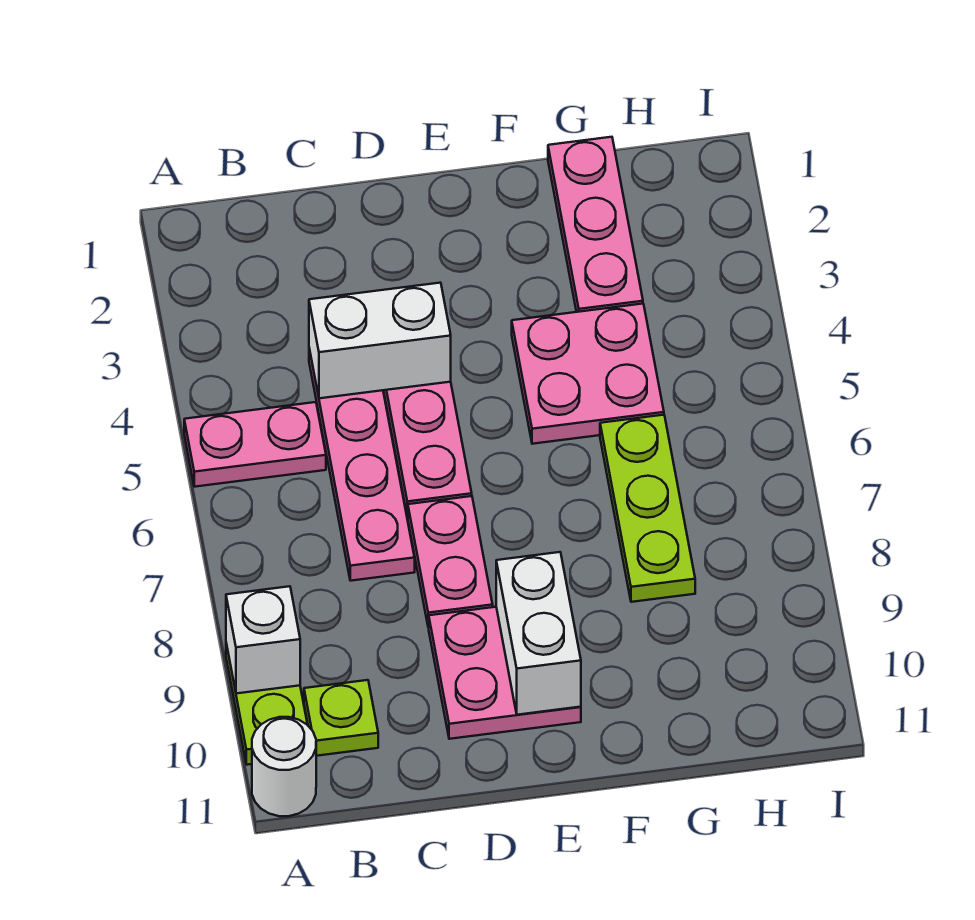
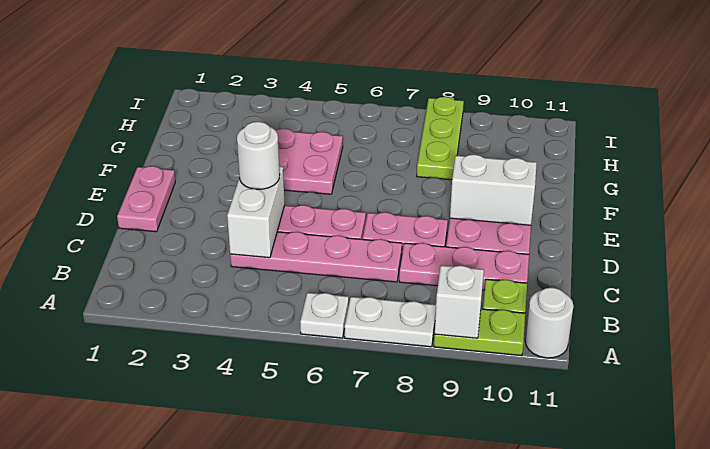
pink 1x2 plate [184,402,326,487] -> pink 1x2 plate moved to [117,166,175,232]
none -> white 1x1 plate [300,293,349,338]
none -> white 1x2 plate [345,297,436,347]
none -> white 1x1 round brick [237,122,280,189]
pink 1x3 plate [548,137,643,312] -> pink 1x3 plate moved to [399,243,529,290]
lime 1x3 plate [600,415,695,602] -> lime 1x3 plate turned to [417,97,464,180]

